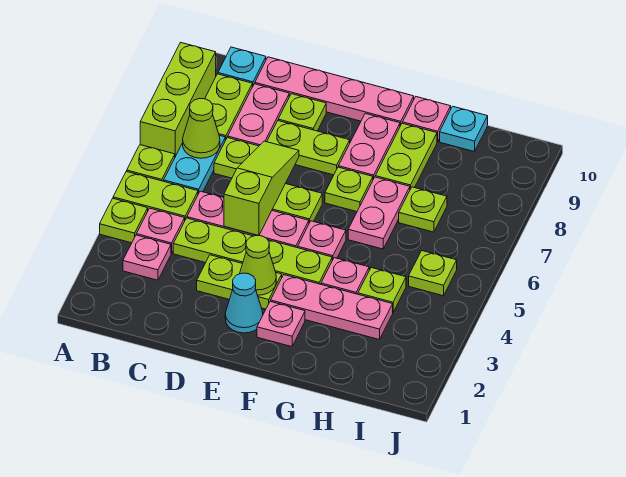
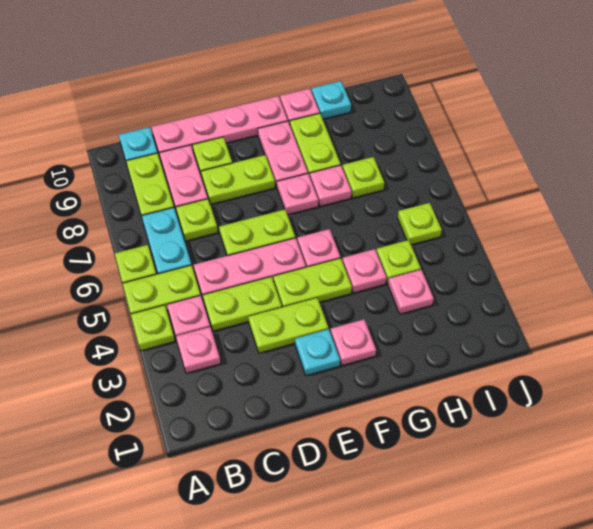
lime 1x3 brick [140,43,216,156] -> none
lime 1x1 cone [183,98,220,158] -> none
lime 1x3 slope [224,141,299,236] -> none
cyan 1x1 cone [225,273,263,333] -> cyan 1x1 plate [295,329,340,376]
lime 1x1 cone [240,236,276,295] -> none
pink 1x3 plate [271,275,393,340] -> pink 1x1 plate [388,270,434,314]
lime 1x1 plate [325,167,373,212] -> pink 1x1 plate [277,174,318,215]
pink 1x2 plate [348,177,410,249] -> pink 1x1 plate [310,165,352,206]

